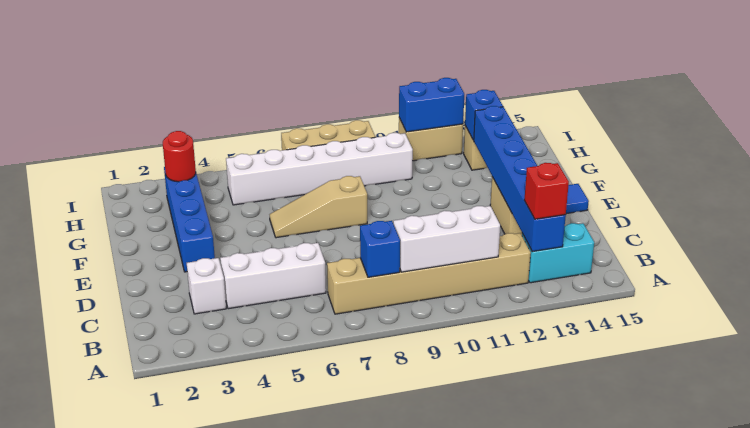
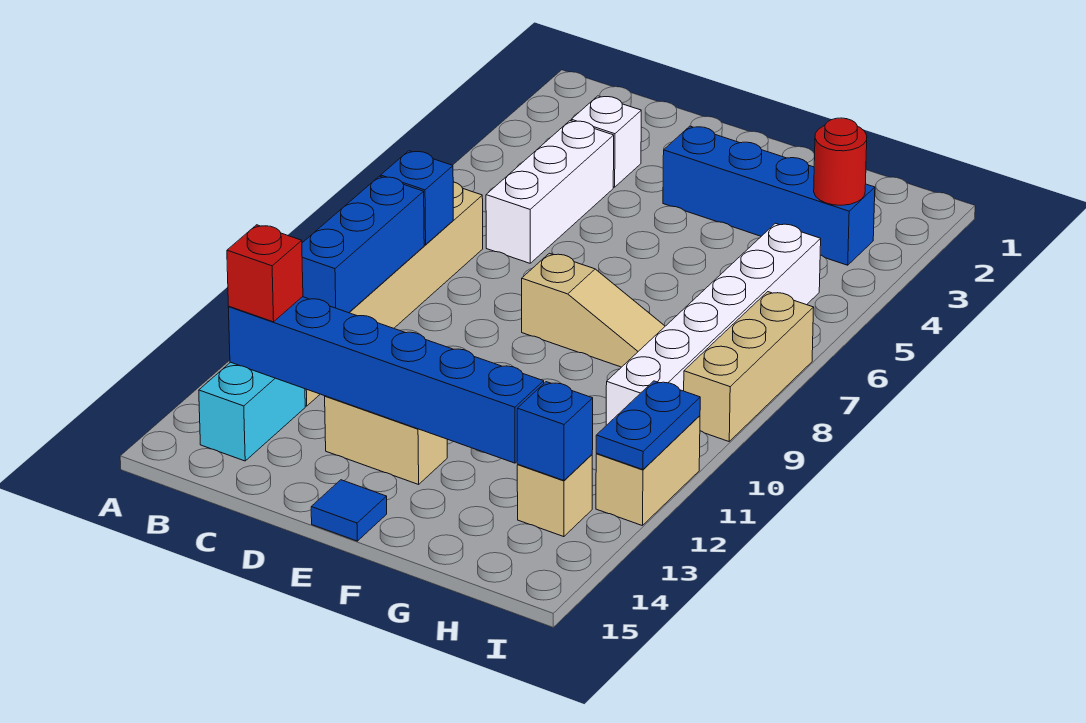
white 1x3 brick [393,206,500,272] -> blue 1x3 brick [302,176,424,313]
tan 1x3 slope [270,176,367,238] -> tan 1x3 slope turned to [522,253,665,367]
blue 1x2 brick [399,78,464,132] -> blue 1x2 plate [596,381,700,470]

